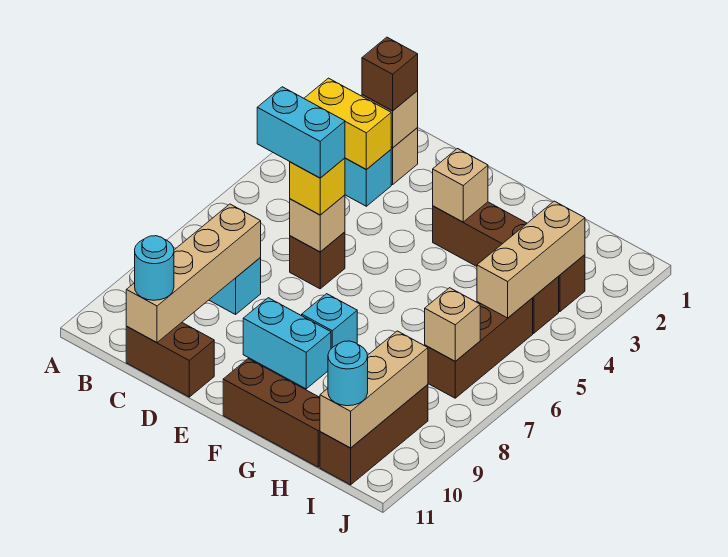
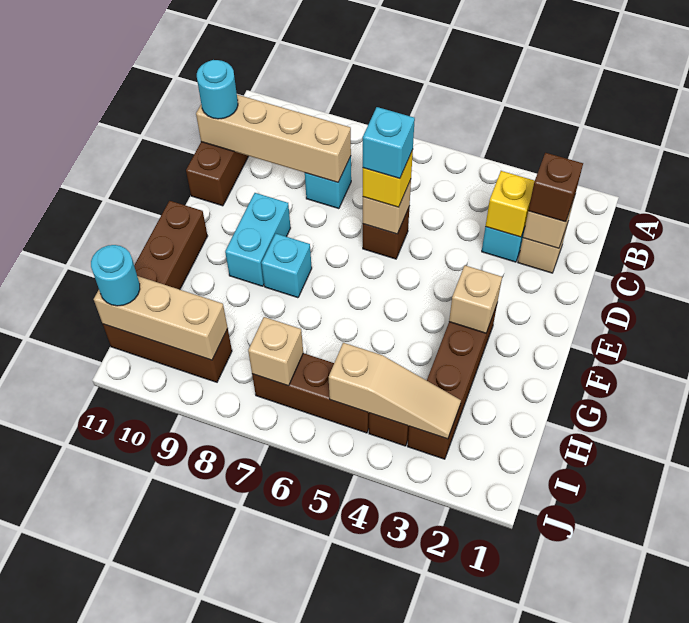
yellow 1x2 brick [304,78,391,170] -> yellow 1x1 brick [486,171,535,237]
cyan 1x2 brick [257,87,345,178] -> cyan 1x1 brick [363,107,415,179]
tan 1x3 brick [477,201,585,318] -> tan 1x3 slope [329,343,461,439]

